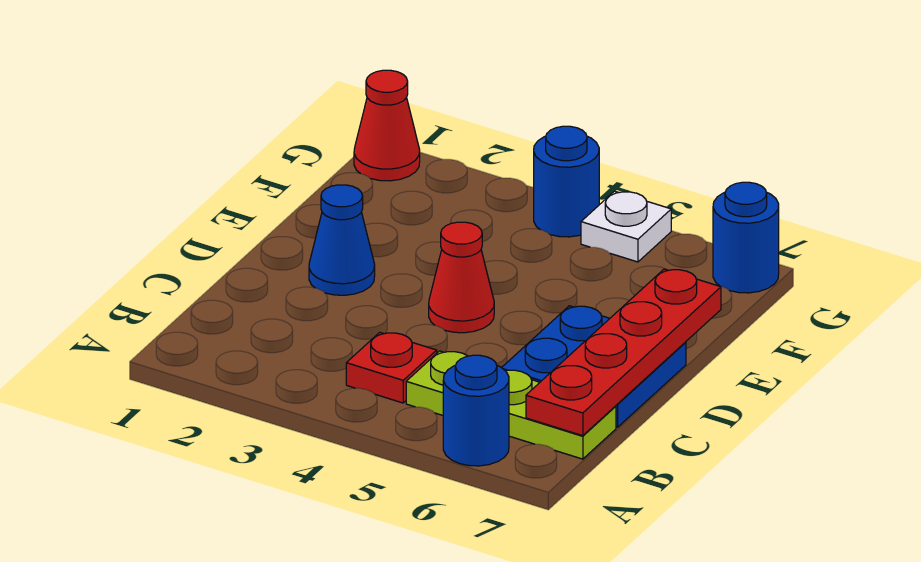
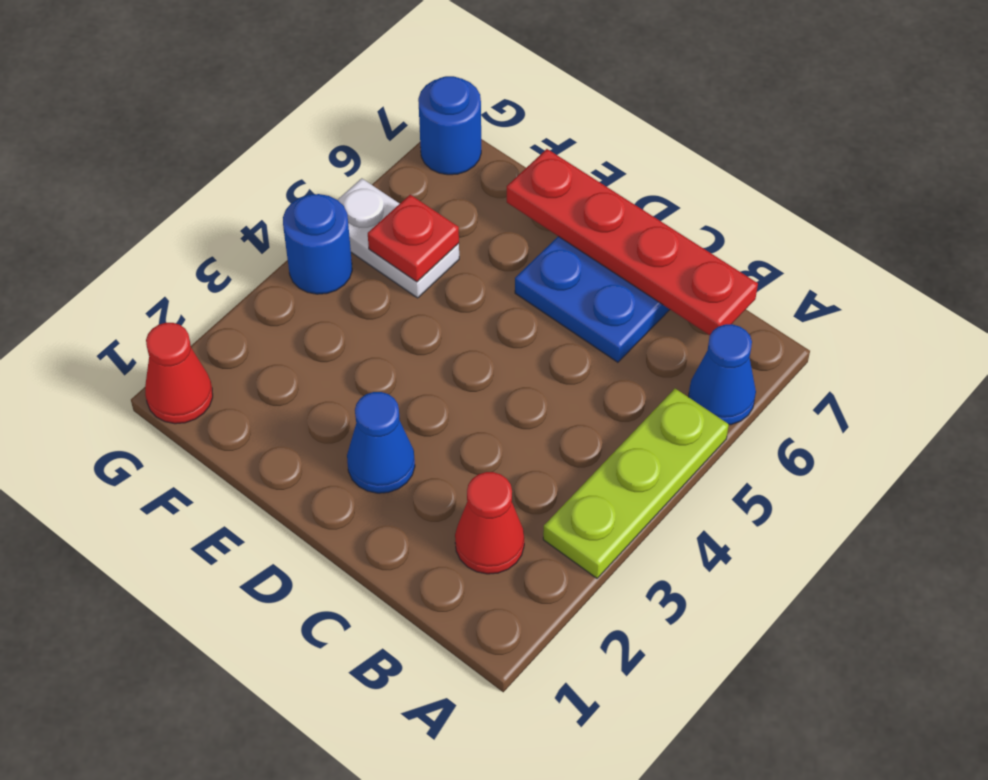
blue 1x1 round brick [443,355,509,466] -> blue 1x1 cone [688,324,756,425]
red 1x1 plate [346,332,437,403] -> red 1x1 plate moved to [368,195,459,282]
lime 1x3 plate [406,351,616,459] -> lime 1x3 plate moved to [543,389,729,578]
red 1x1 cone [429,222,494,333] -> red 1x1 cone moved to [455,472,524,574]
white 1x1 plate [581,191,671,262] -> white 1x2 plate [338,178,459,298]

